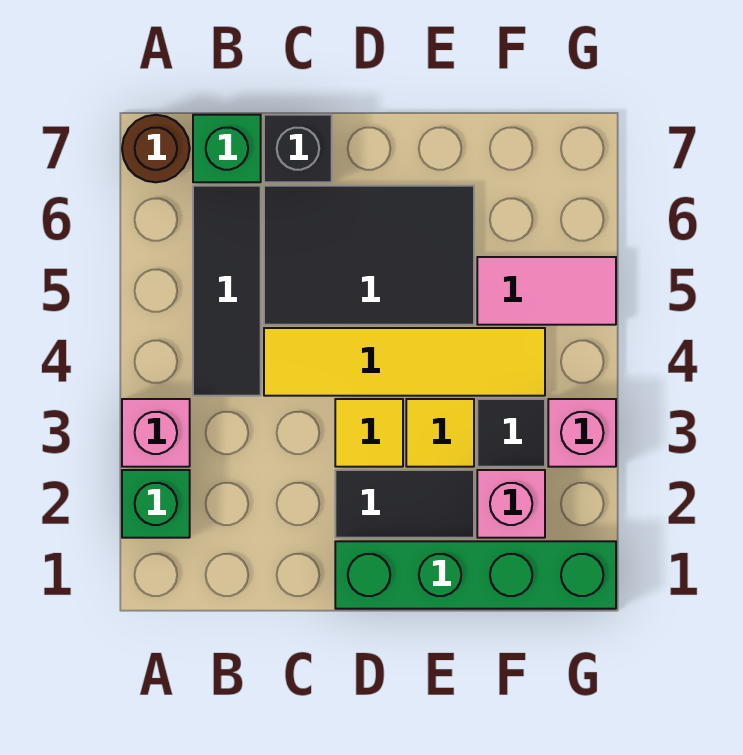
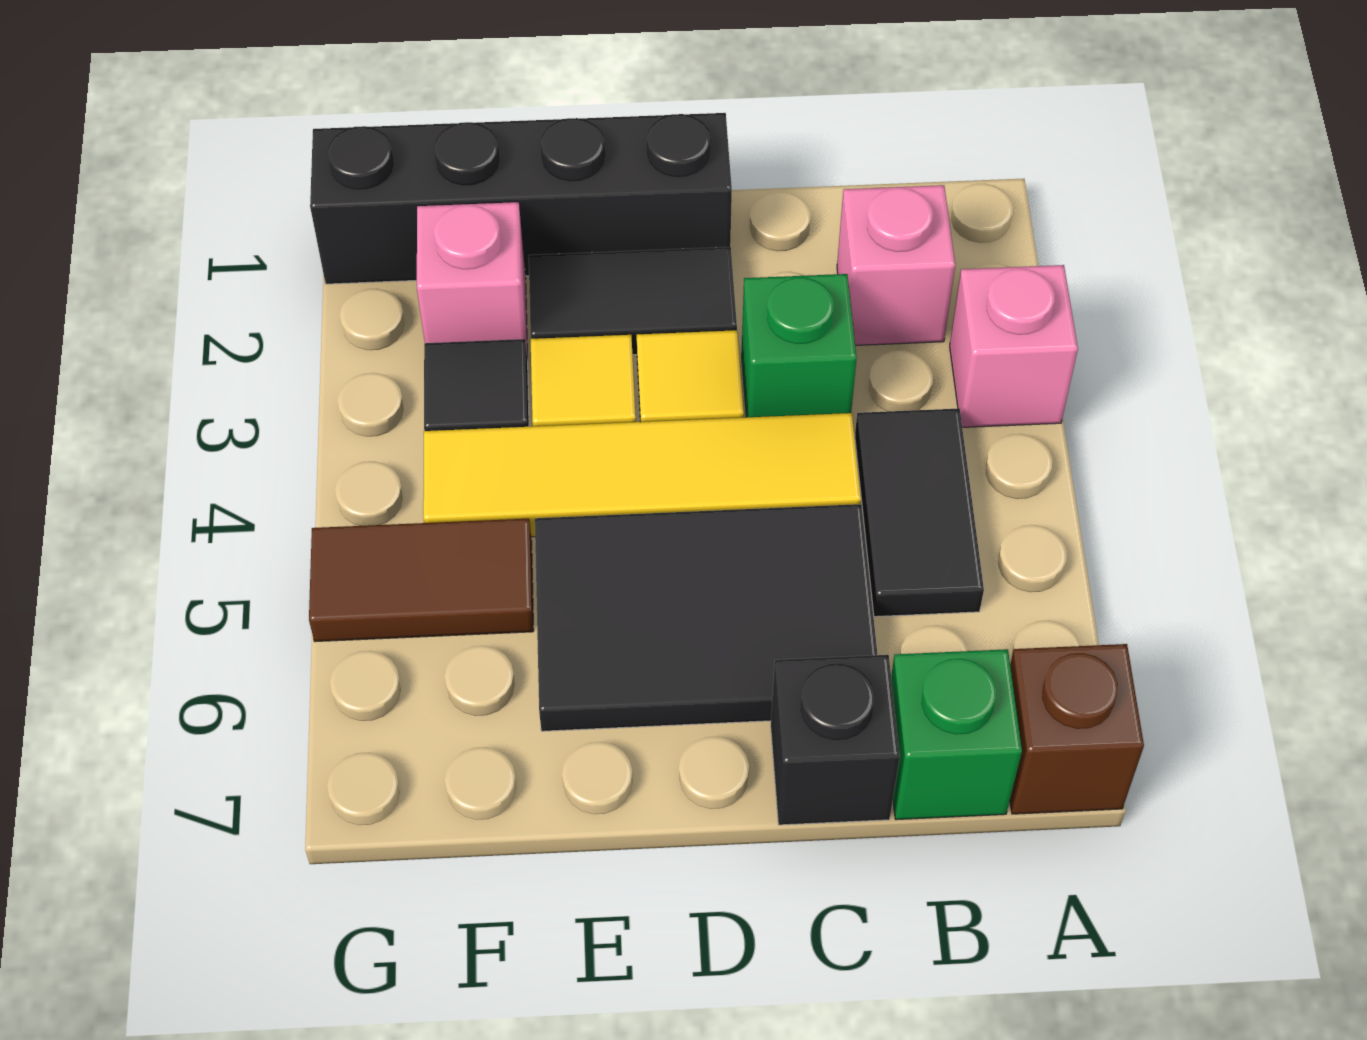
green 1x1 brick [122,470,190,538] -> green 1x1 brick moved to [742,274,857,417]
brown 1x1 round brick [122,115,190,182] -> brown 1x1 brick [1010,644,1144,814]
black 1x3 tile [193,186,261,396] -> black 1x2 tile [855,408,984,617]
green 1x4 brick [335,541,616,609] -> black 1x4 brick [310,113,732,284]
pink 1x2 tile [477,257,616,325] -> brown 1x2 tile [309,519,534,642]
pink 1x1 brick [548,399,616,467] -> pink 1x1 brick moved to [837,185,955,345]

